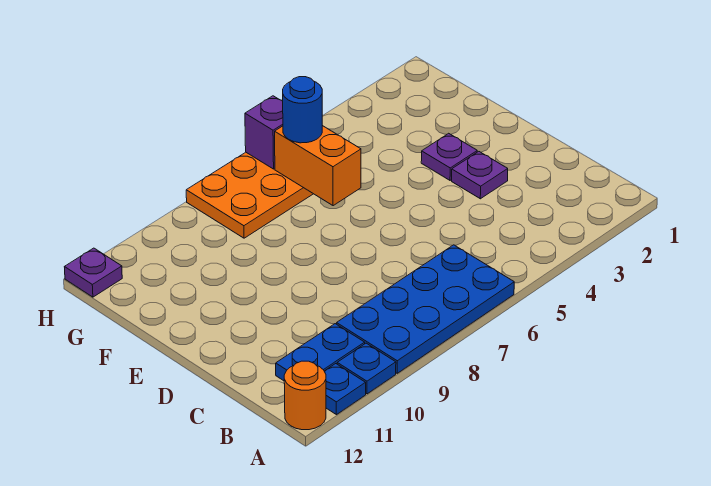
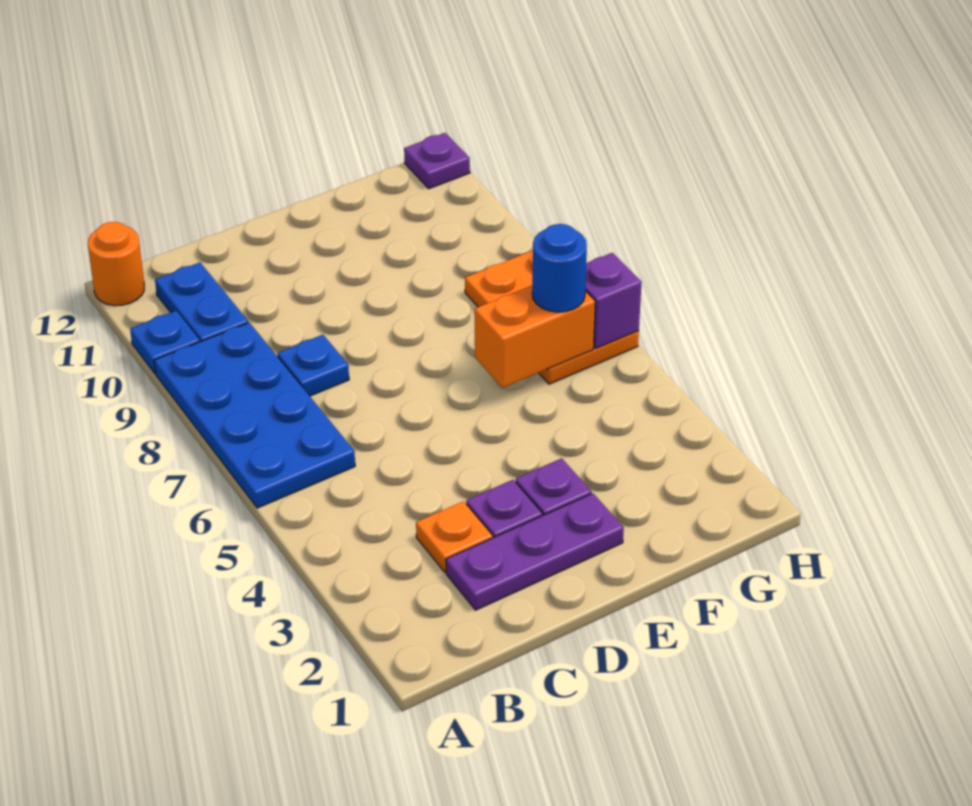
blue 1x1 plate [324,364,366,415] -> blue 1x1 plate moved to [277,335,349,396]
none -> purple 1x3 plate [446,493,624,610]
none -> orange 1x1 plate [416,501,493,572]

